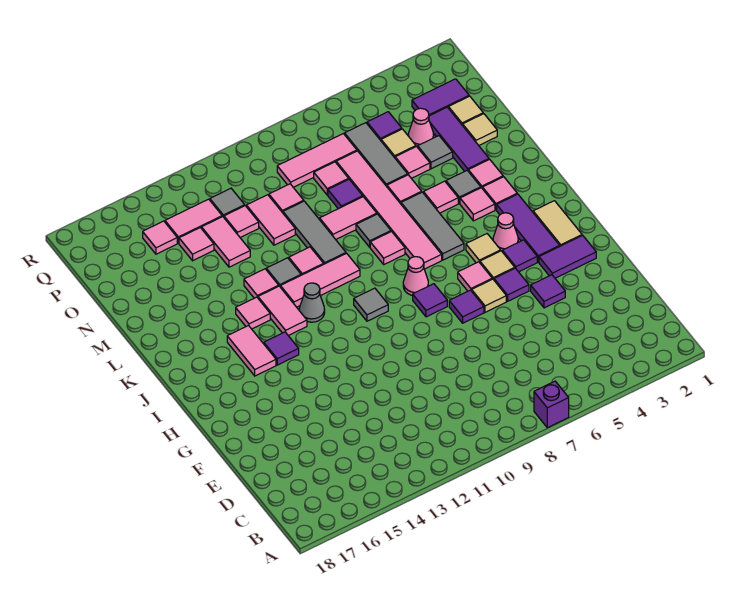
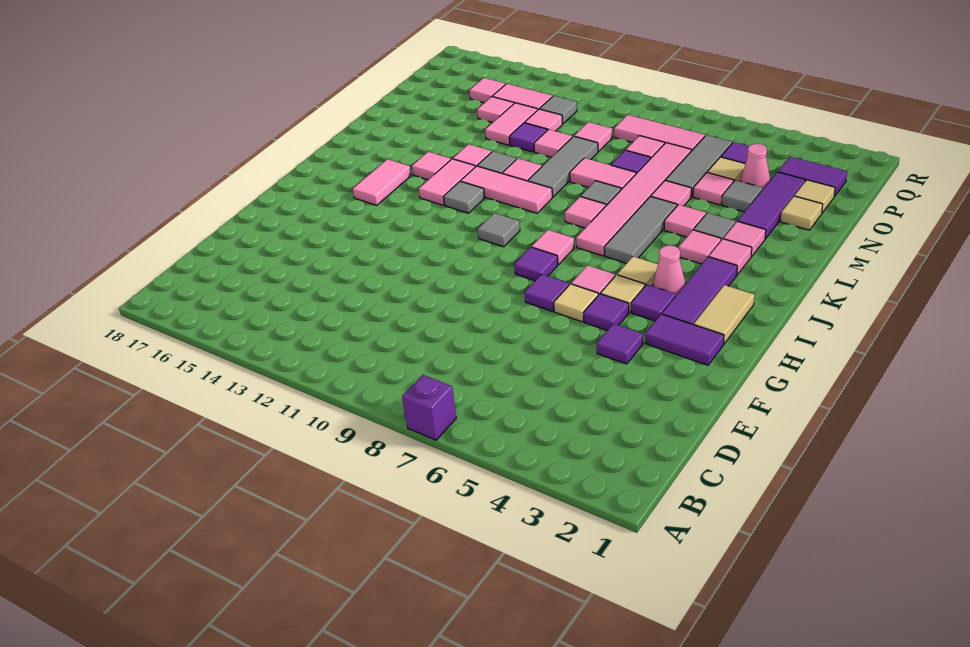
pink 1x1 cone [403,257,428,295] -> pink 1x1 tile [532,230,574,265]
purple 1x1 tile [264,332,299,365] -> purple 1x1 tile moved to [509,123,547,152]
grey 1x1 cone [299,283,325,322] -> grey 1x1 tile [443,181,485,213]
pink 1x2 tile [246,195,295,245] -> pink 1x1 tile [534,129,572,157]

